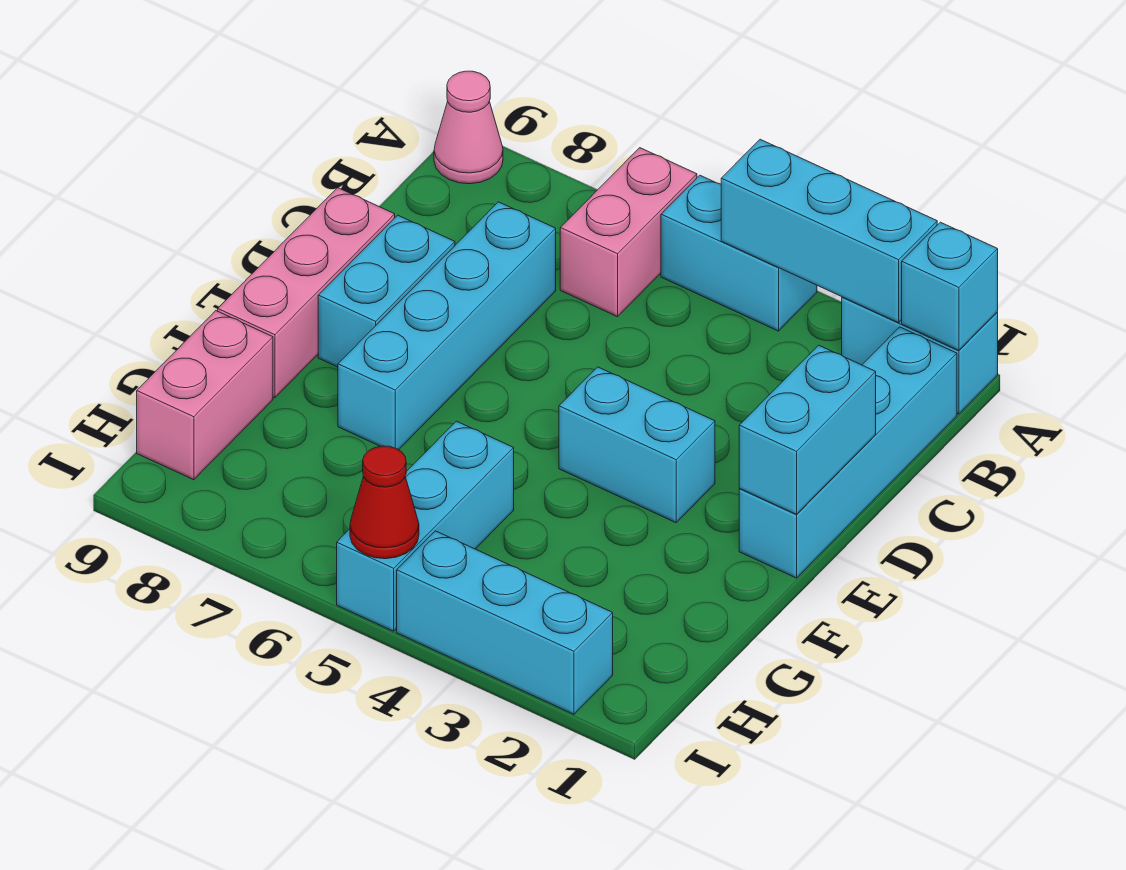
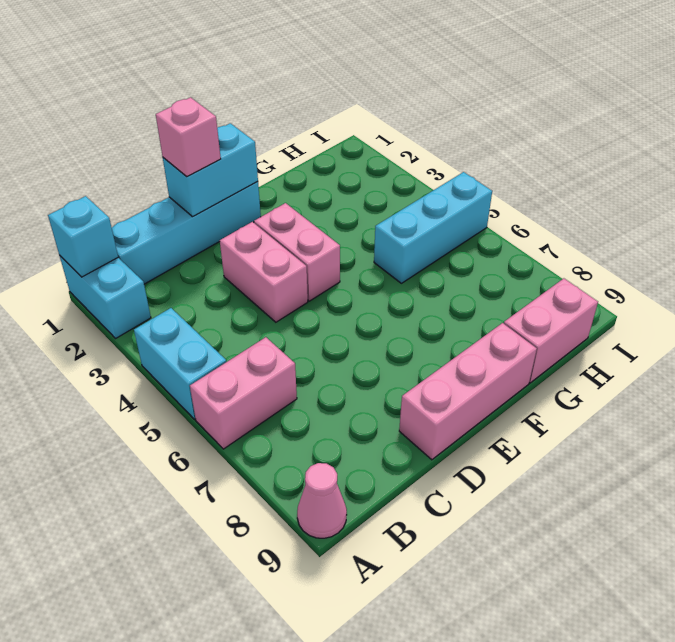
cyan 1x3 brick [721,139,937,323] -> none
cyan 1x4 brick [338,202,556,450] -> none
none -> pink 1x1 brick [156,97,221,177]
none -> pink 1x2 brick [220,222,308,322]
cyan 1x2 brick [318,215,455,367] -> none
cyan 1x2 brick [559,367,715,523] -> pink 1x2 brick [254,203,340,301]
cyan 1x3 brick [397,531,613,714] -> none
red 1x1 cone [350,446,419,559] -> none

